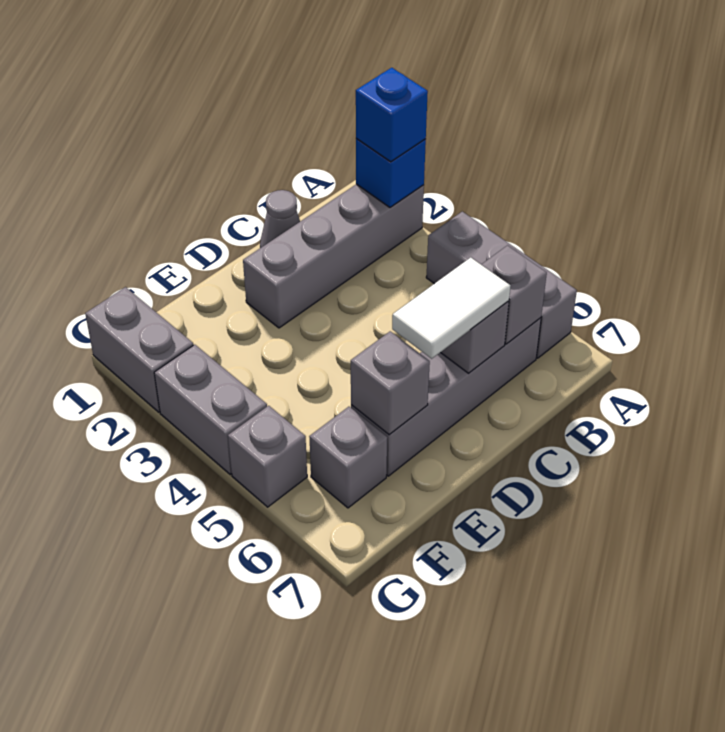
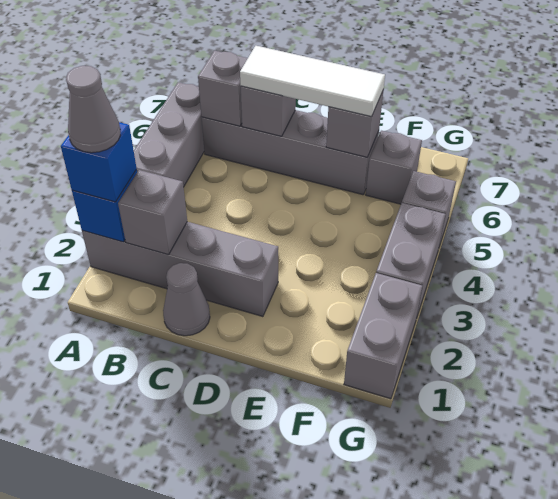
none -> grey 1x1 cone [66,66,120,153]
none -> grey 1x1 brick [118,170,187,255]
white 1x2 tile [392,257,510,359] -> white 1x3 tile [240,46,385,117]

